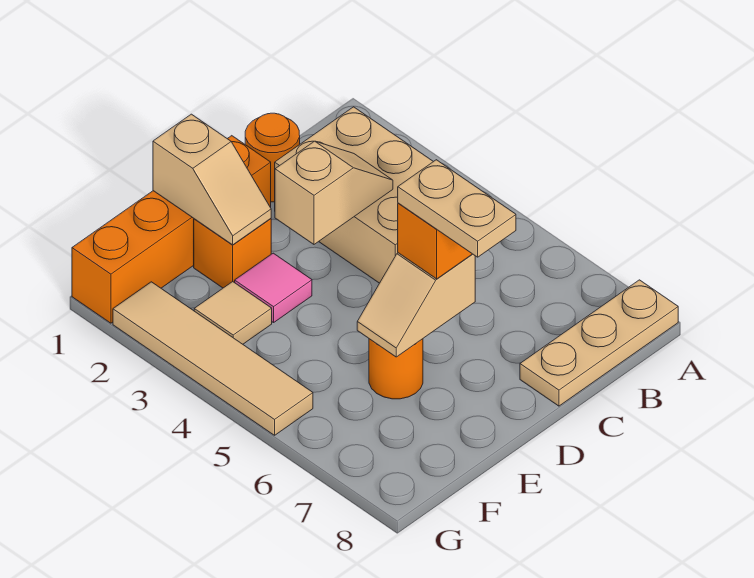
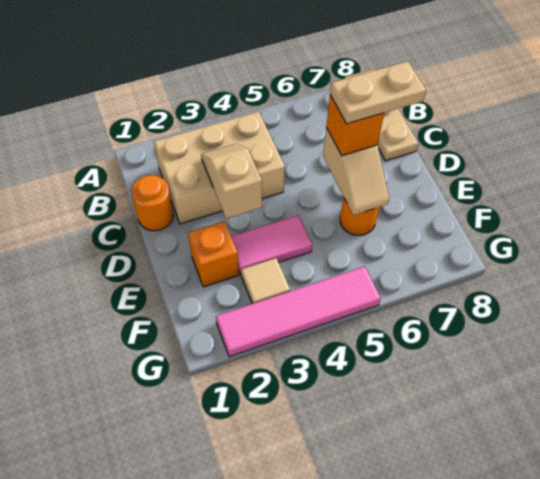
orange 1x4 brick [72,136,271,323] -> none
tan 1x2 slope [153,114,271,245] -> none
pink 1x1 tile [235,253,312,323] -> pink 1x2 tile [231,215,312,274]
tan 1x4 tile [113,282,313,435] -> pink 1x4 tile [216,266,381,357]

